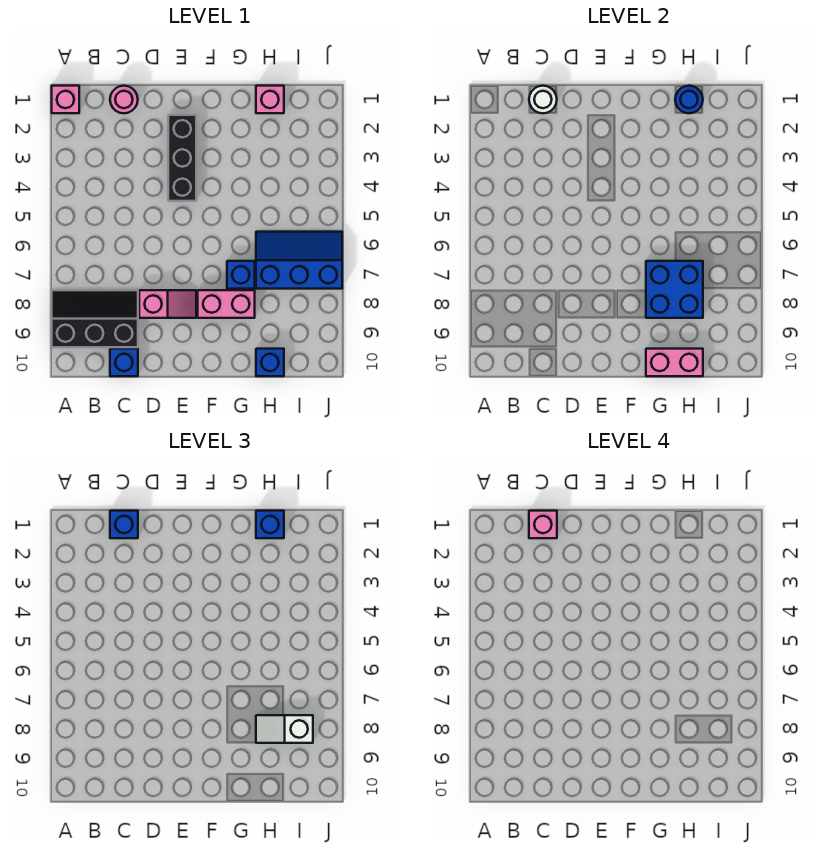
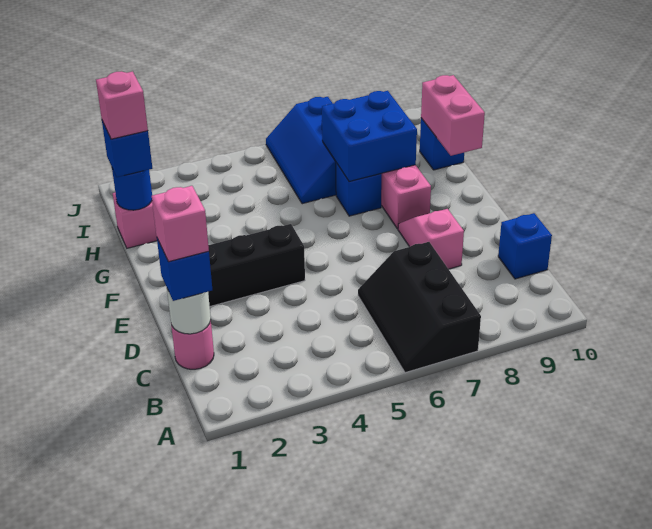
pink 1x1 brick [52,86,79,113] -> pink 1x1 brick moved to [96,71,148,139]
black 2x3 slope [52,290,138,347] -> black 2x3 slope moved to [358,242,481,373]
white 1x2 slope [256,715,313,743] -> none

